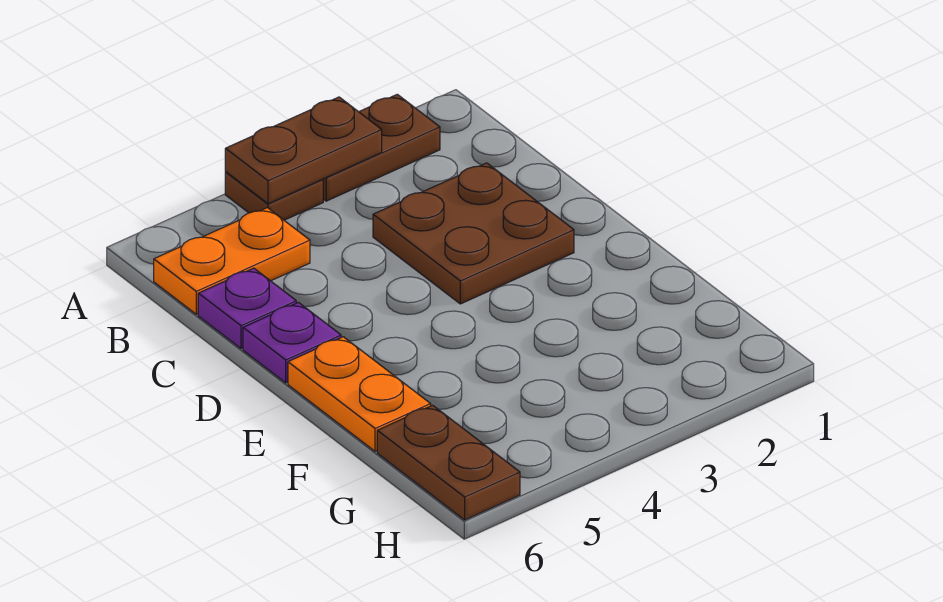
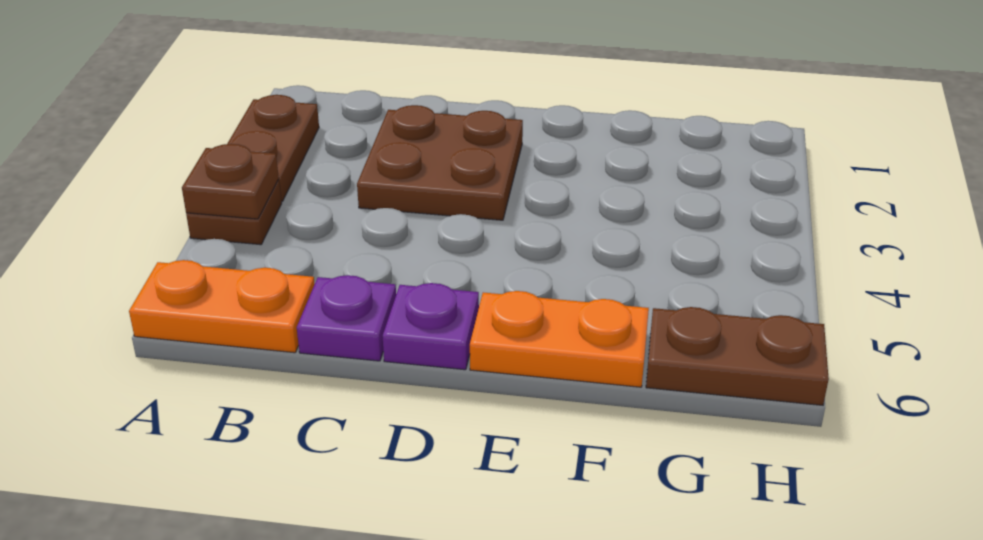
brown 1x2 plate [225,97,382,204] -> brown 1x1 plate [182,144,279,219]
orange 1x2 plate [154,208,310,314] -> orange 1x2 plate turned to [129,260,315,353]

